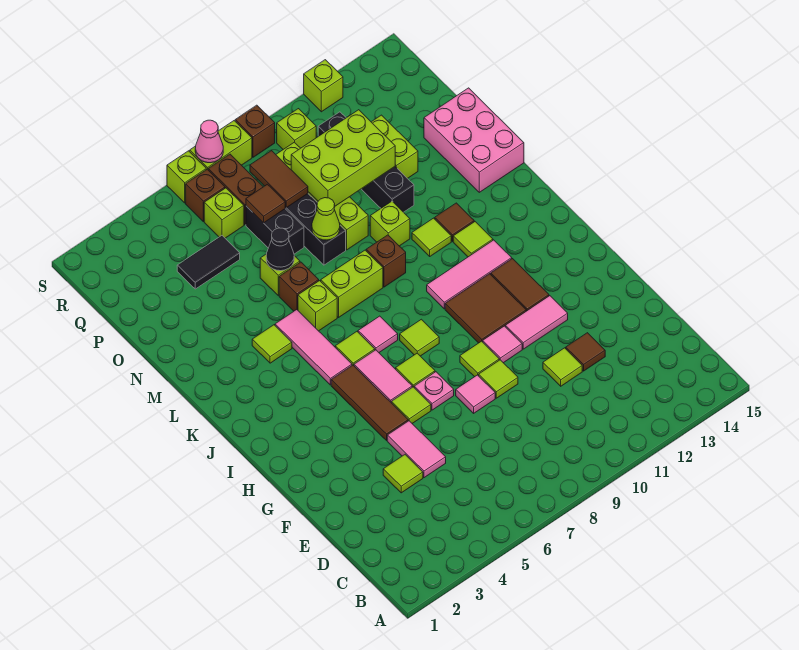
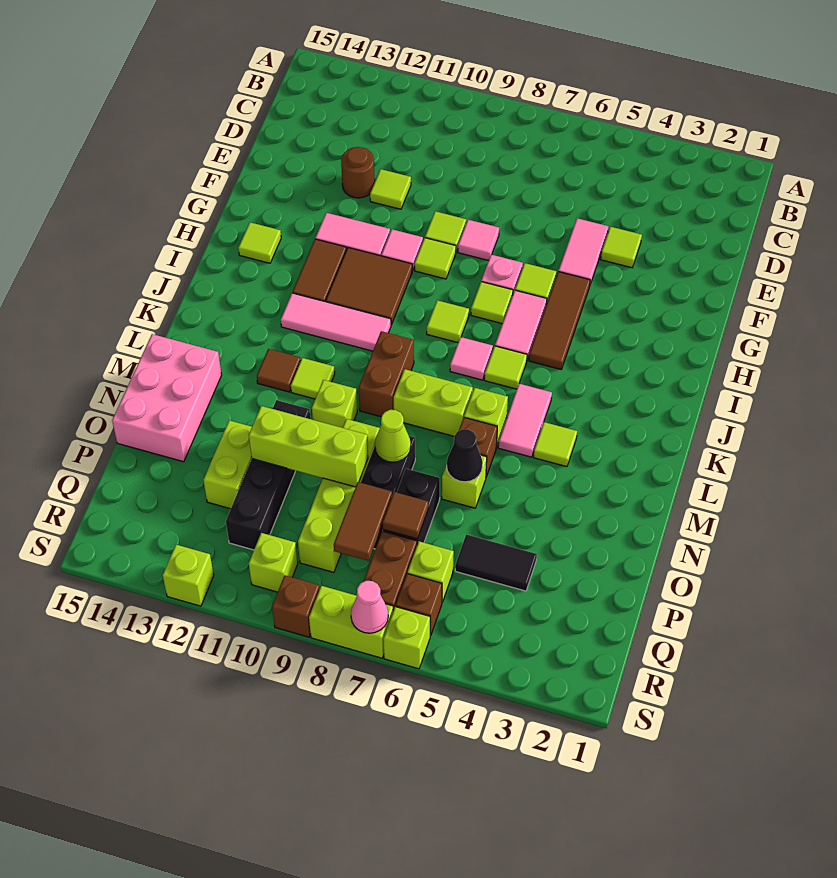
brown 1x1 tile [566,333,605,371] -> brown 1x1 round brick [341,147,375,198]
pink 1x3 tile [275,310,352,385] -> pink 1x2 tile [498,384,552,457]
lime 1x1 tile [453,222,493,257] -> lime 1x1 tile moved to [238,222,281,263]
brown 1x1 brick [366,235,406,287] -> brown 1x2 brick [359,331,414,417]
lime 2x3 brick [291,110,395,206] -> lime 1x3 brick [249,406,368,487]

